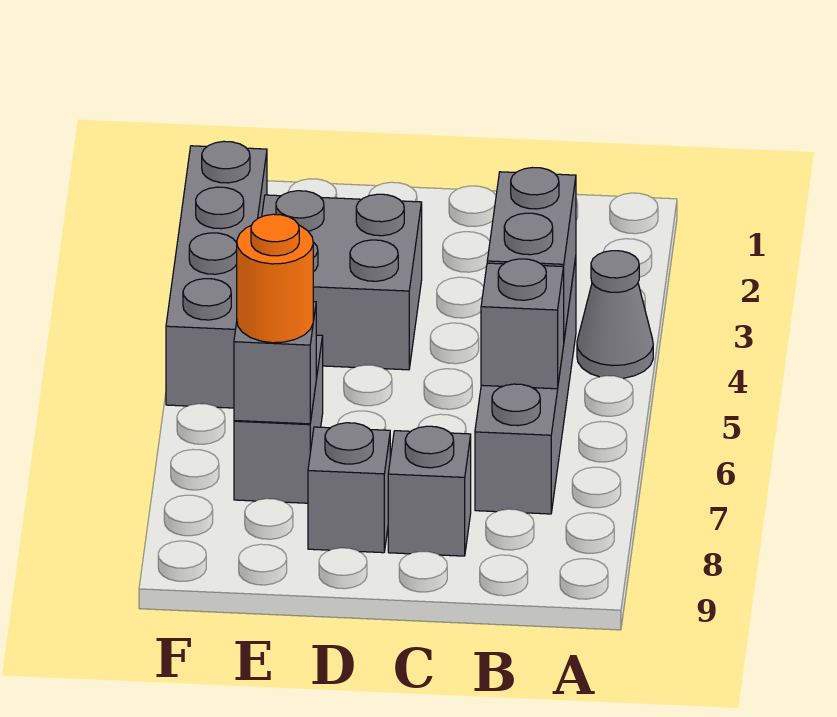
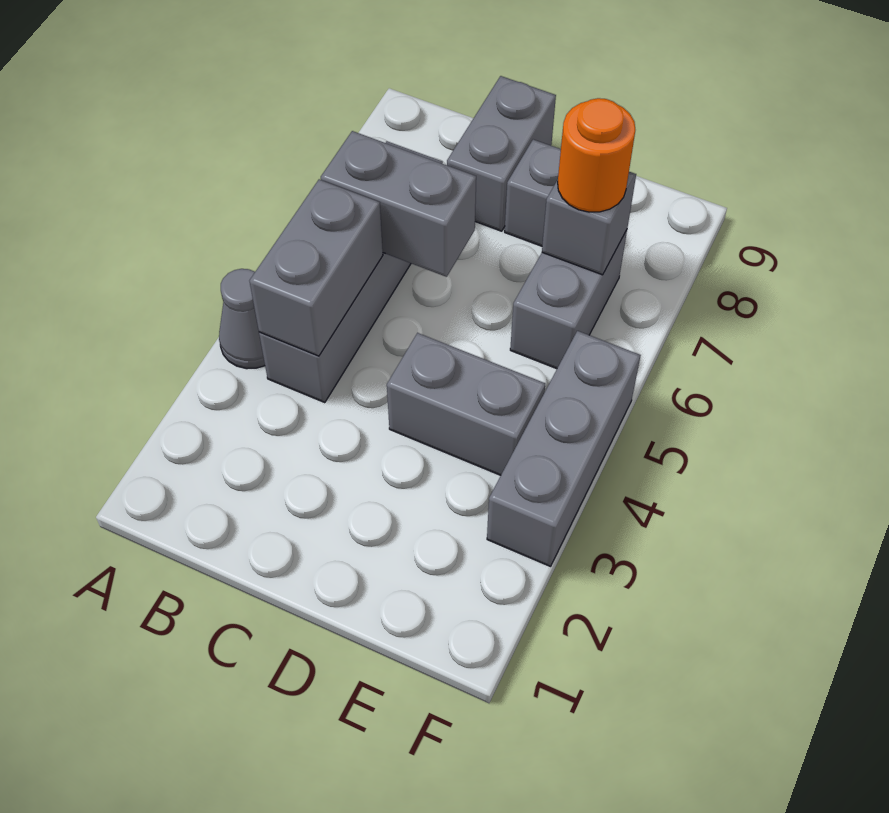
grey 1x1 brick [481,259,564,389] -> grey 1x2 brick [321,131,476,277]
grey 1x1 brick [388,426,471,556] -> grey 1x2 brick [447,76,556,231]
grey 2x2 brick [262,191,422,370] -> grey 1x2 brick [387,333,545,475]
grey 1x4 brick [166,141,267,408] -> grey 1x3 brick [487,331,641,566]

